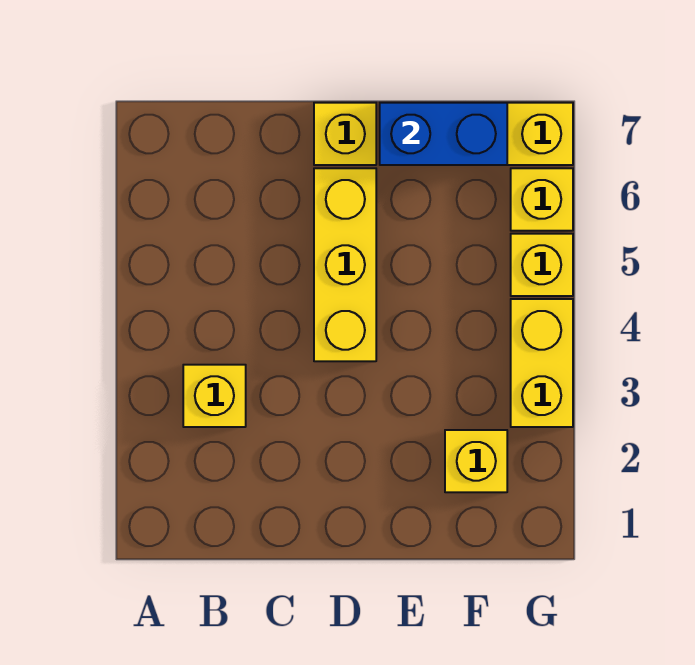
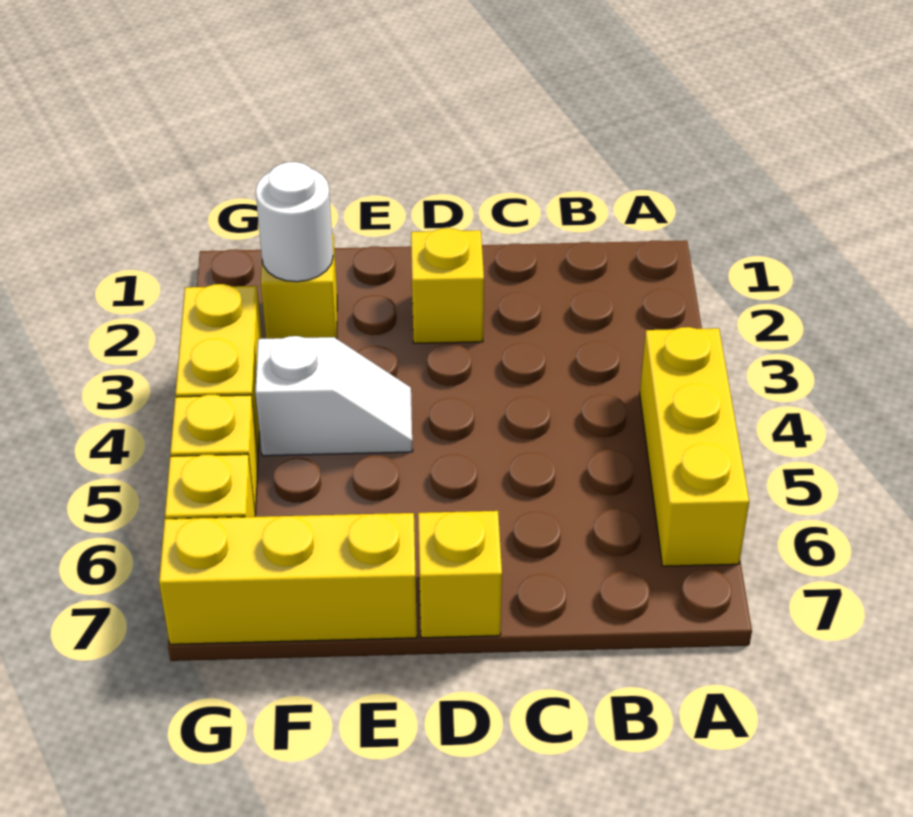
yellow 1x1 brick [183,365,246,427] -> yellow 1x1 brick moved to [411,228,484,343]
yellow 1x3 brick [314,168,376,361] -> yellow 1x3 brick moved to [640,327,749,566]
none -> white 1x2 slope [255,336,413,456]
blue 1x2 brick [380,103,507,165] -> none
none -> white 1x1 round brick [256,162,333,282]

